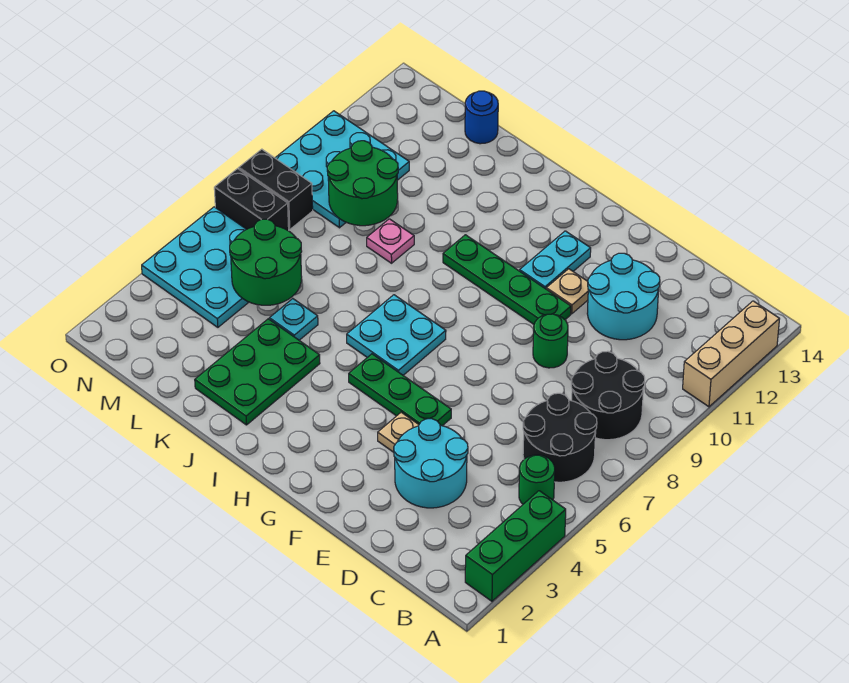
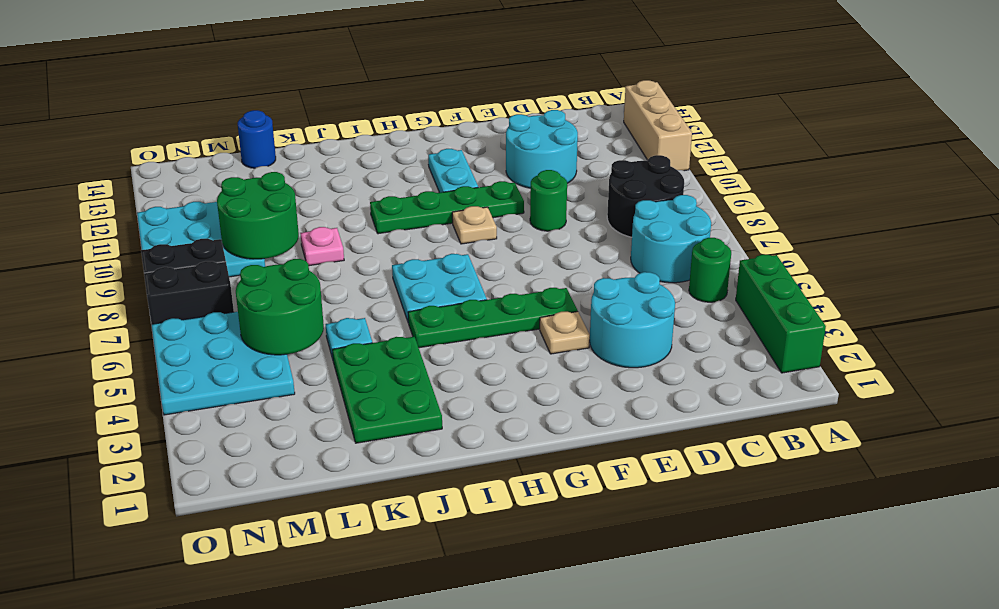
black 2x2 round brick [523,393,597,482] -> cyan 2x2 round brick [631,195,711,283]
green 1x3 plate [349,354,451,426] -> green 1x4 plate [408,288,578,348]
tan 1x1 plate [546,269,588,314] -> tan 1x1 plate moved to [452,206,497,244]

